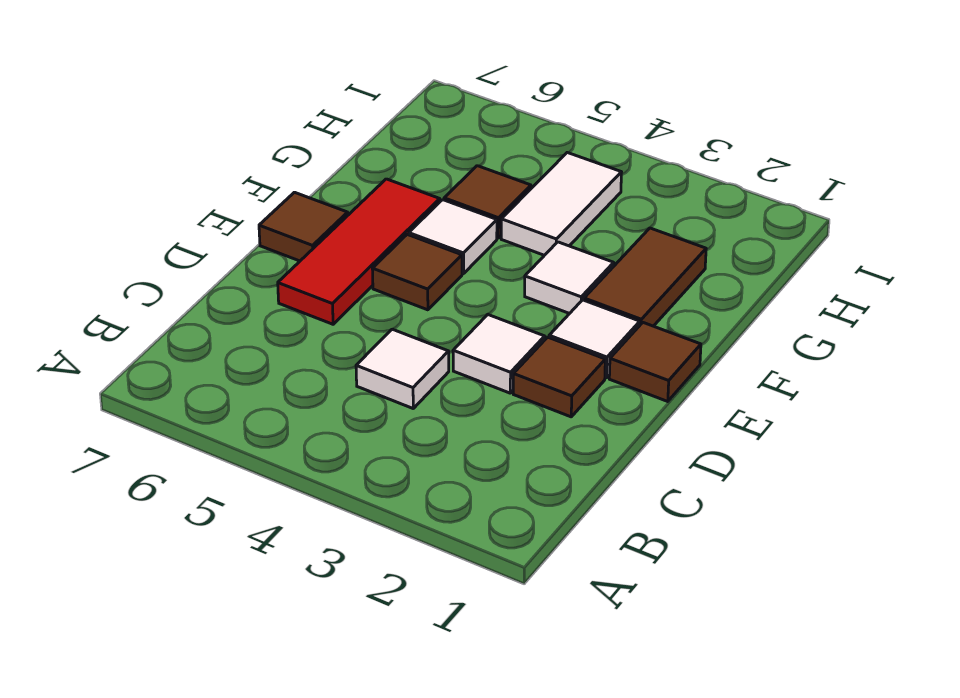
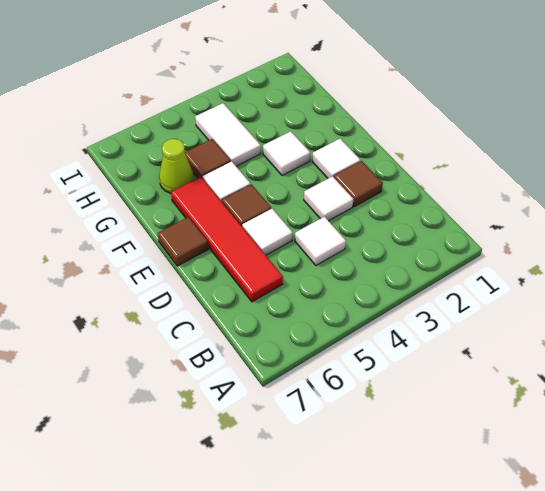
none -> white 1x1 tile [242,209,293,255]
red 1x3 tile [278,179,440,324] -> red 1x4 tile [171,177,283,302]
brown 1x1 tile [609,323,701,401] -> none
brown 1x2 tile [584,228,706,326] -> none
none -> lime 1x1 cone [159,139,194,193]

